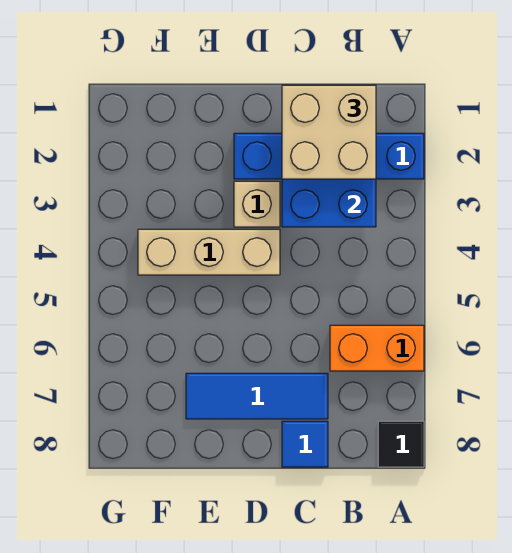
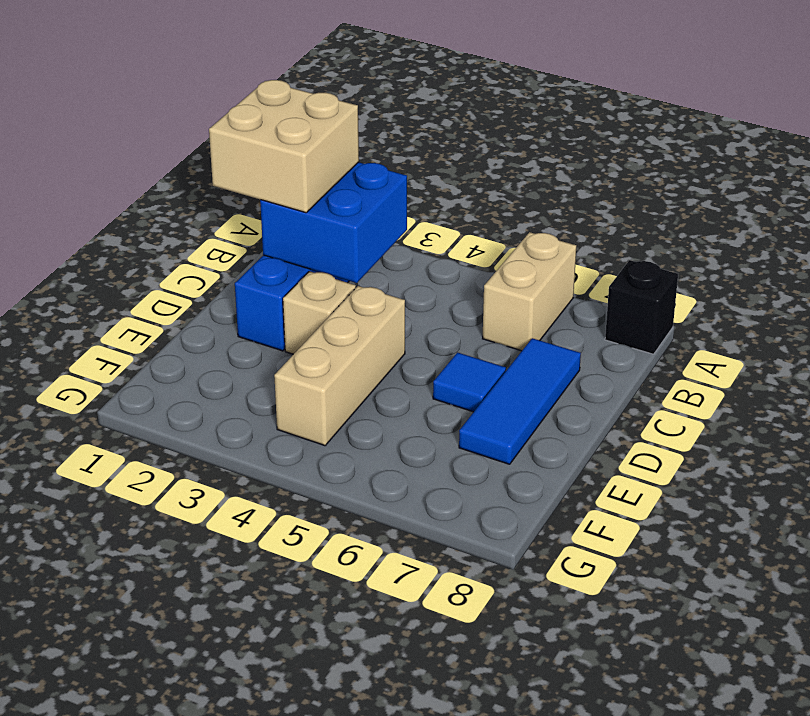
orange 1x2 brick [330,325,424,371] -> tan 1x2 brick [483,232,576,351]
black 1x1 tile [378,421,424,467] -> black 1x1 brick [605,260,678,354]
blue 1x1 tile [282,421,328,467] -> blue 1x1 tile moved to [433,352,506,412]

